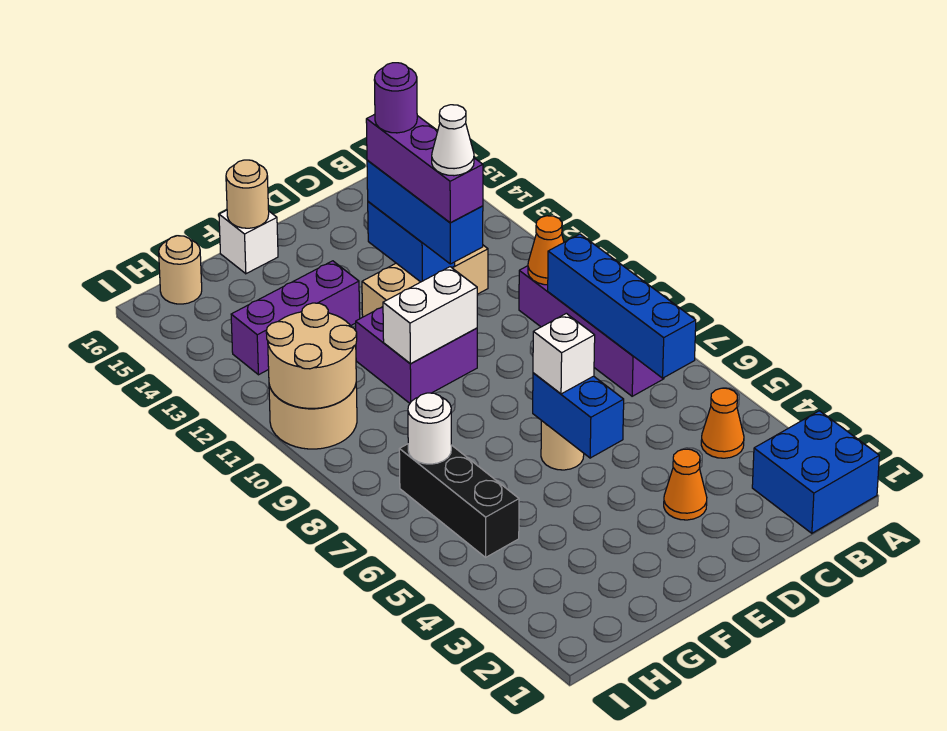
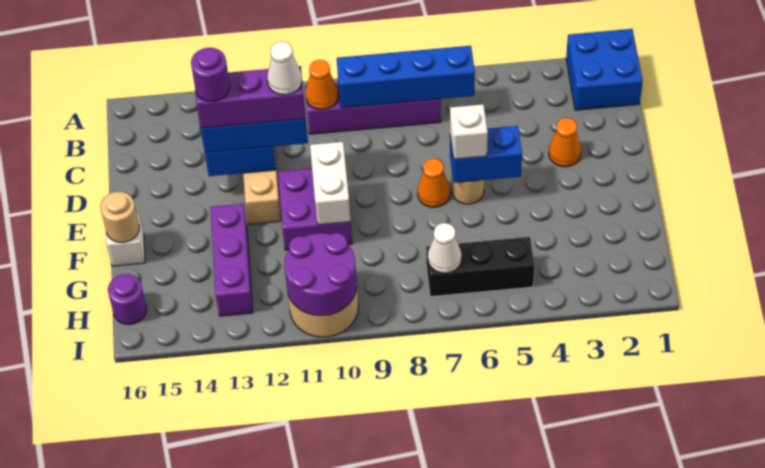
orange 1x1 cone [701,388,744,458] -> orange 1x1 cone moved to [418,158,450,207]
white 1x1 round brick [408,393,451,464] -> white 1x1 cone [428,223,462,273]
tan 2x2 round brick [266,303,357,408] -> purple 2x2 round brick [284,233,357,316]
tan 1x1 round brick [159,236,202,304] -> purple 1x1 round brick [108,274,147,325]

